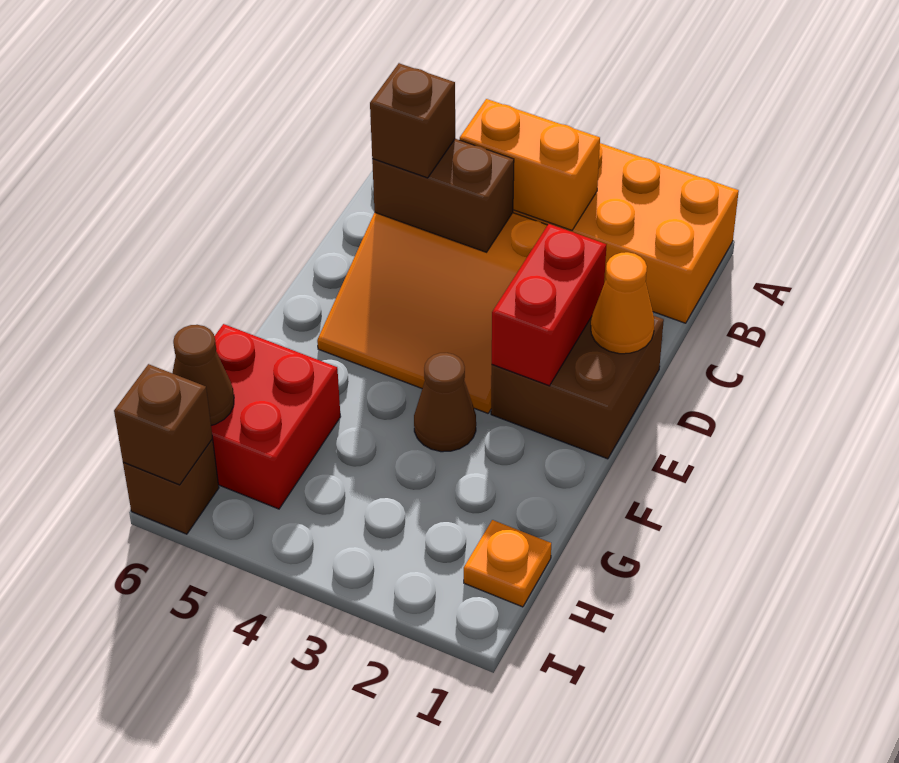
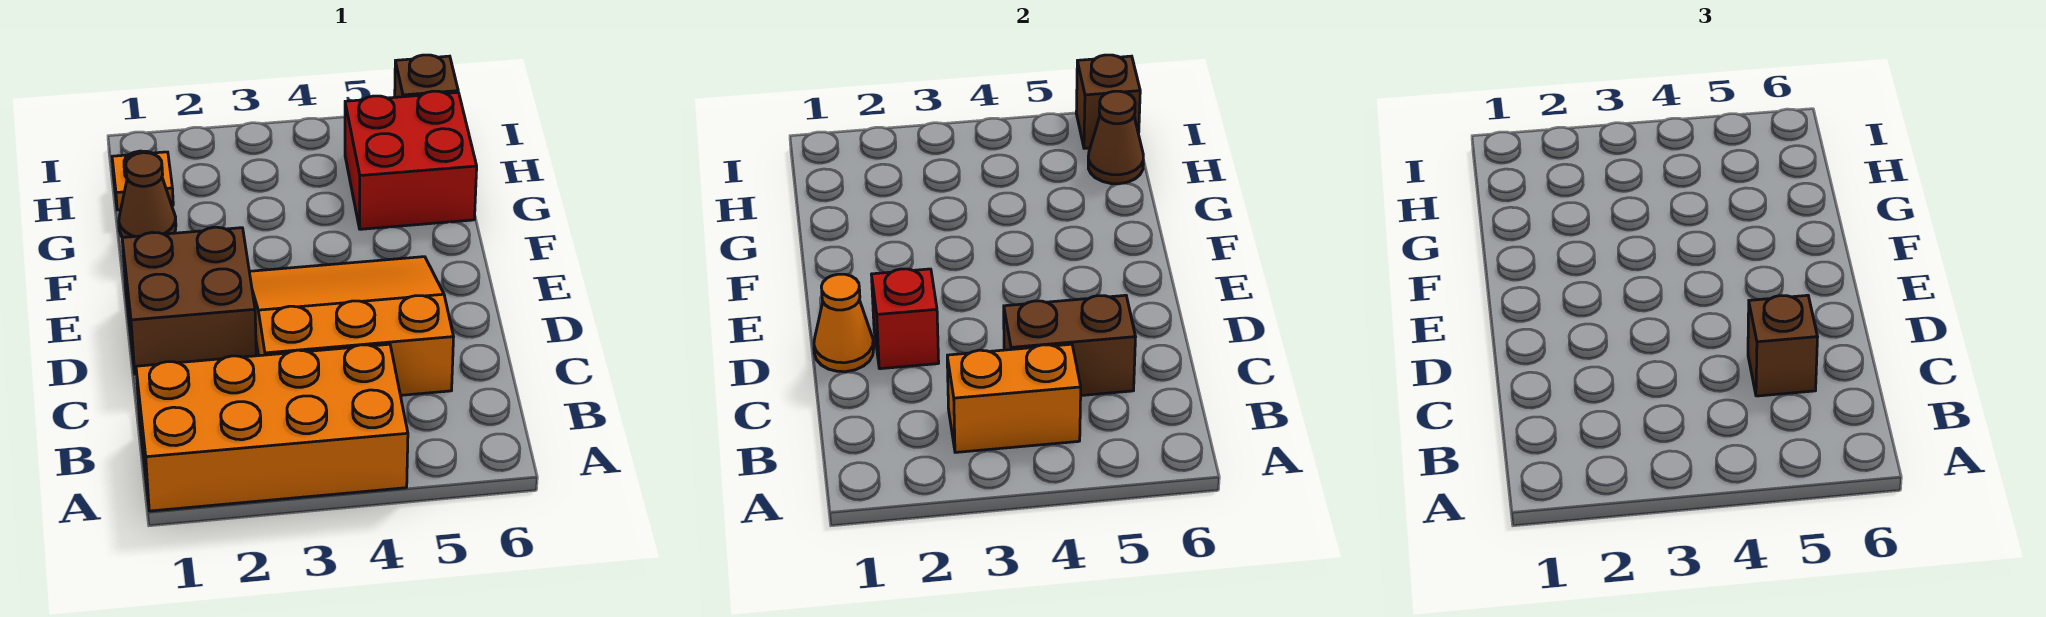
red 1x2 brick [492,224,607,386] -> red 1x1 brick [871,269,939,369]
brown 1x1 cone [414,353,476,452] -> brown 1x1 cone moved to [119,153,176,237]

